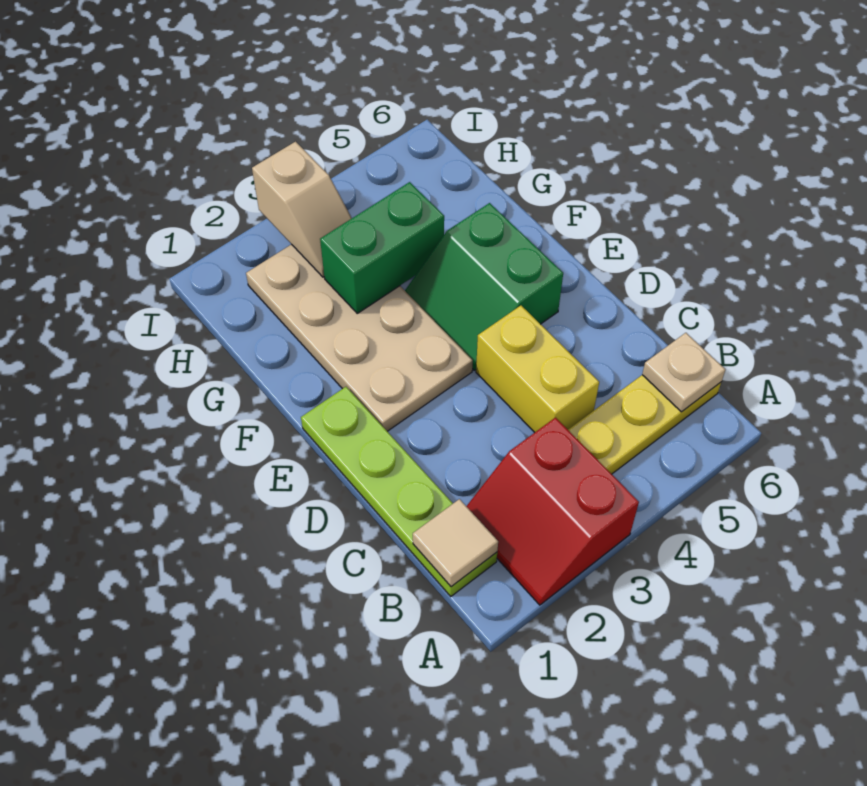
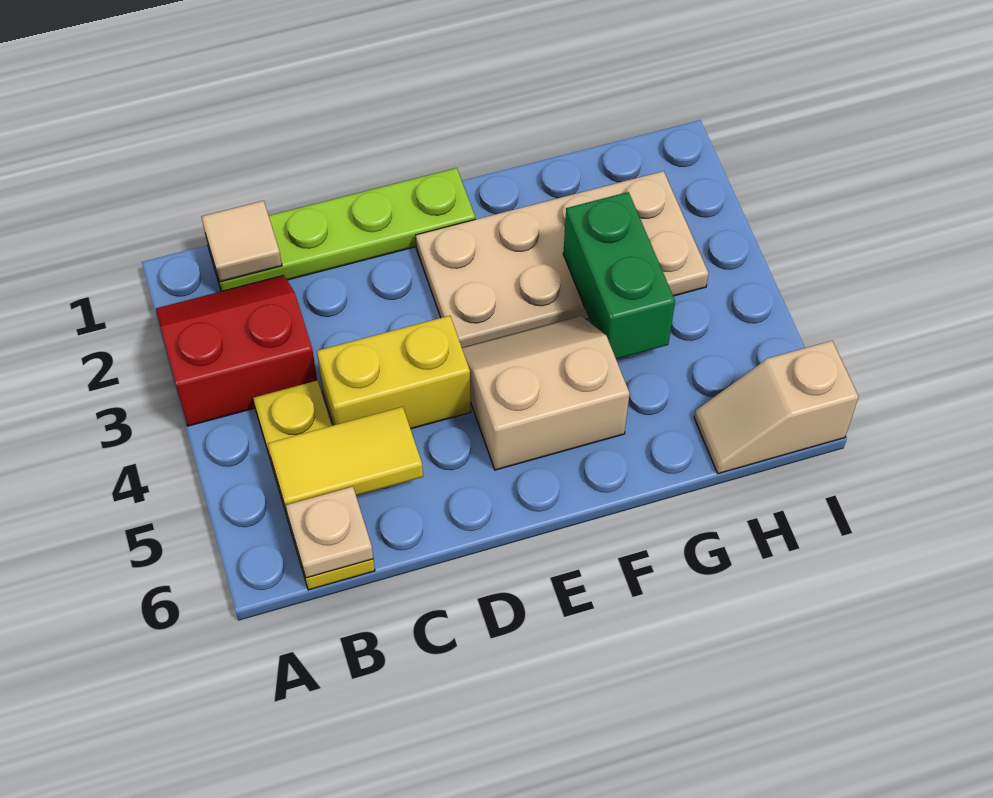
none -> yellow 1x2 tile [268,407,423,512]
green 2x2 slope [405,203,563,370] -> tan 2x2 slope [462,316,630,470]
tan 1x2 slope [252,142,352,277] -> tan 1x2 slope moved to [694,341,858,474]

